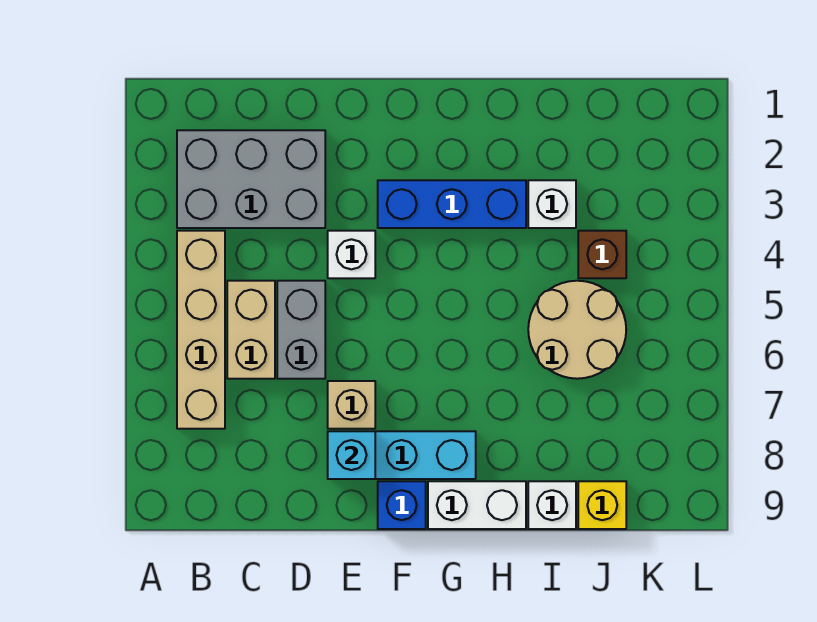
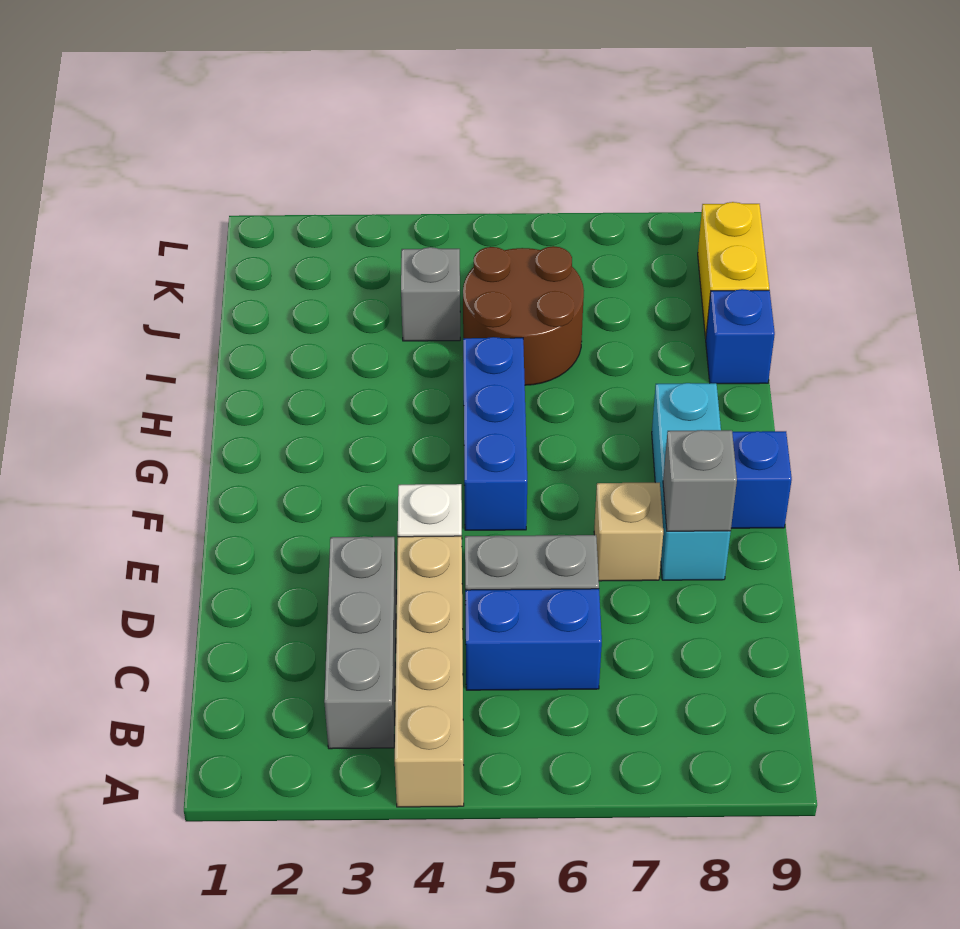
grey 2x3 brick [177,130,325,228] -> grey 1x3 brick [324,537,396,749]
tan 1x4 brick [177,231,225,429] -> tan 1x4 brick turned to [395,536,464,807]
tan 1x2 brick [227,281,275,379] -> blue 1x2 brick [465,589,602,690]
cyan 1x1 brick [328,431,375,479] -> grey 1x1 brick [663,430,737,531]
blue 1x3 brick [378,180,526,228] -> blue 1x3 brick moved to [463,337,527,530]
white 1x2 brick [428,481,526,529] -> none
white 1x1 brick [528,180,576,228] -> none
tan 2x2 round brick [528,281,626,379] -> brown 2x2 round brick [463,246,584,385]
white 1x1 brick [528,481,576,529] -> blue 1x1 brick [706,289,775,384]
brown 1x1 brick [578,231,626,278] -> grey 1x1 brick [401,247,460,341]
yellow 1x1 brick [578,481,626,529] -> yellow 1x2 brick [698,202,769,338]

